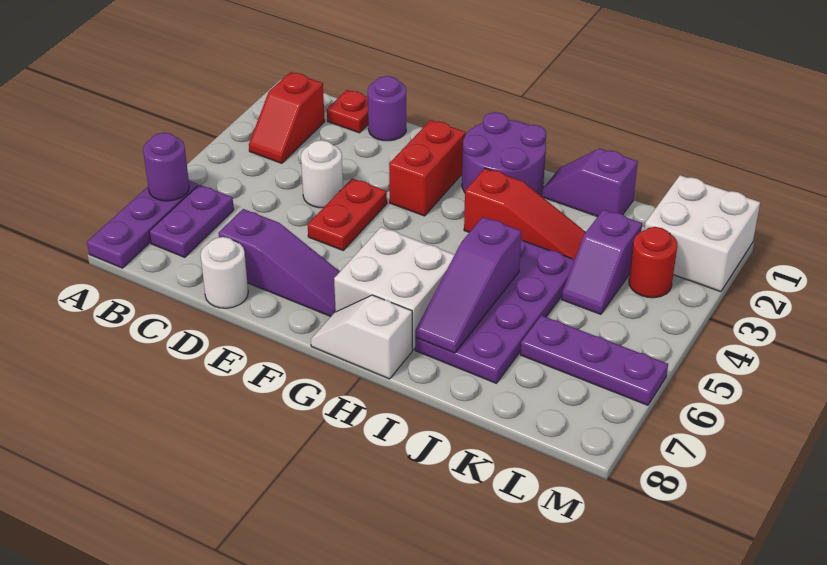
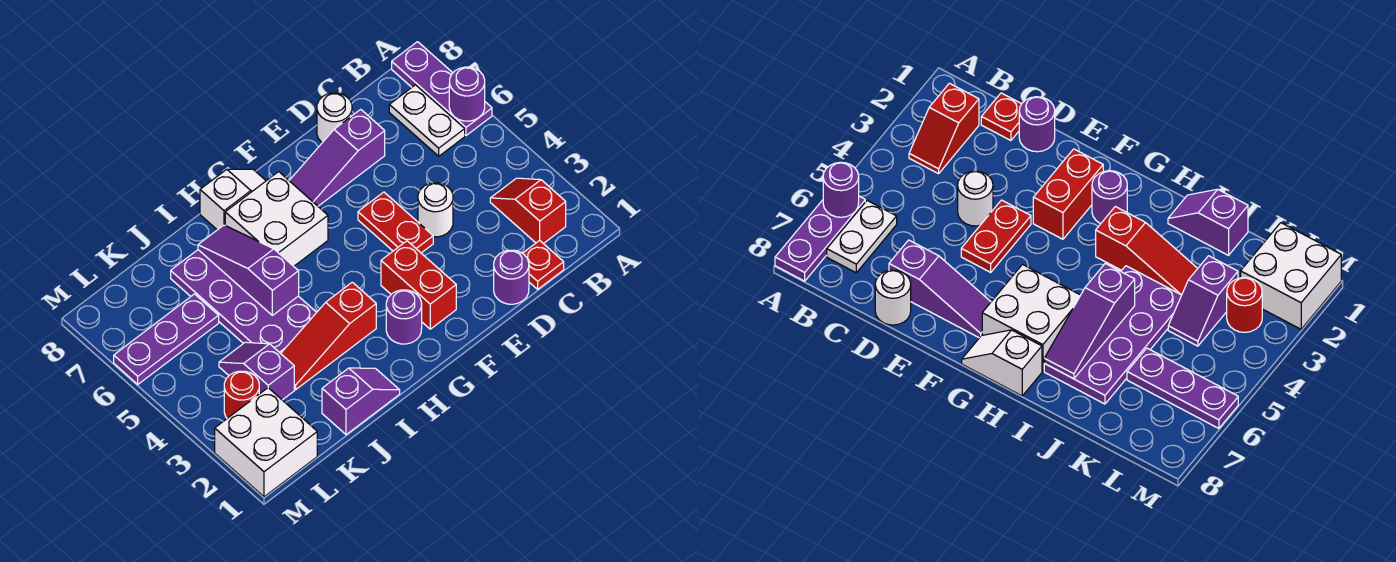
purple 1x2 plate [149,185,234,257] -> white 1x2 plate [389,85,465,156]
purple 2x2 round brick [462,112,546,195] -> purple 1x1 round brick [386,290,422,344]

